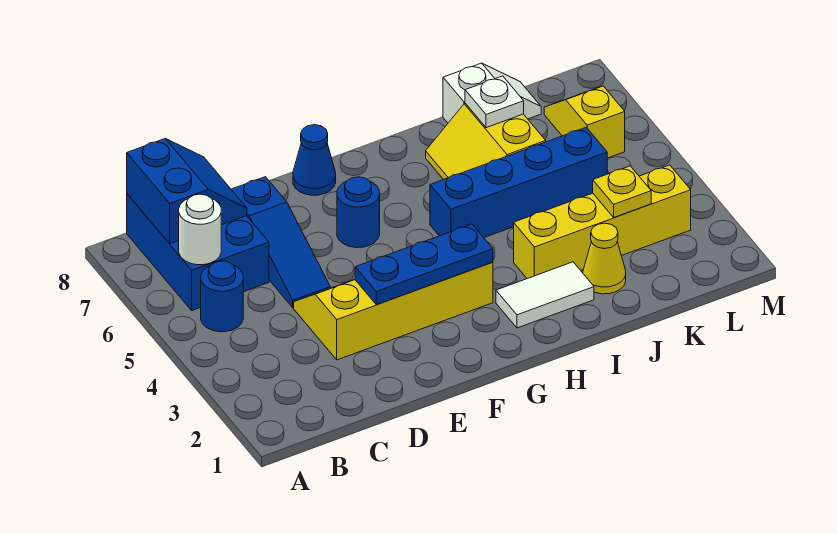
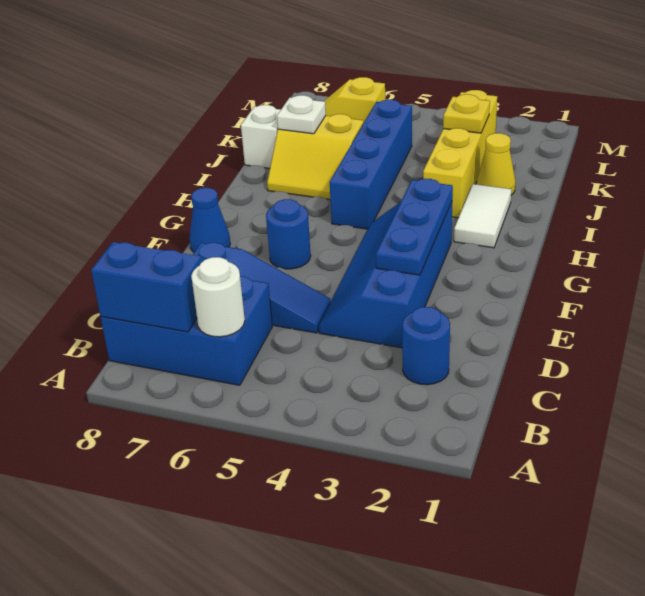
blue 1x1 round brick [201,261,243,332] -> blue 1x1 round brick moved to [402,307,450,385]
yellow 2x4 slope [294,262,493,360] -> blue 2x4 slope [319,202,452,348]

